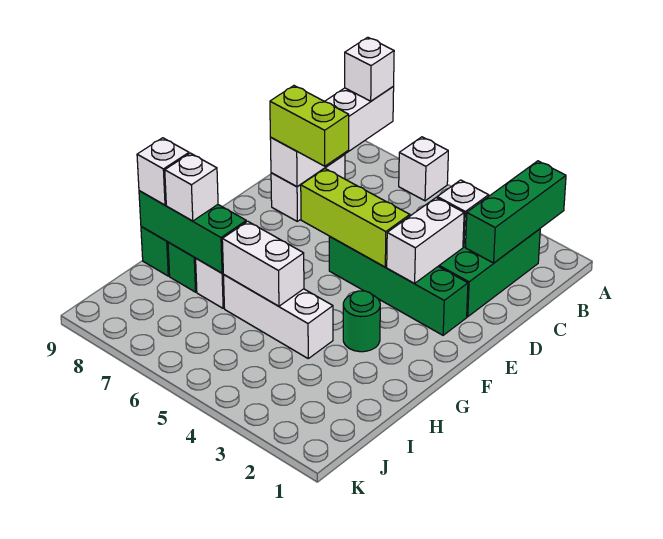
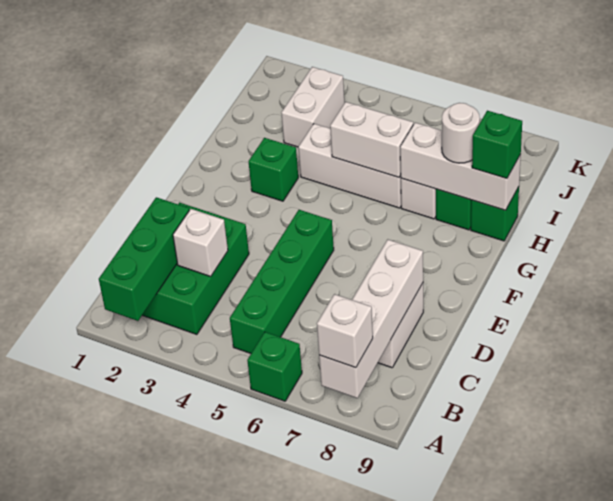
white 1x1 brick [399,137,448,201] -> green 1x1 brick [247,332,302,401]
white 1x2 brick [387,198,464,283] -> white 1x2 brick moved to [281,67,344,147]
lime 1x2 brick [270,86,349,166] -> none
green 1x4 brick [329,236,468,335] -> green 1x4 brick turned to [230,210,334,353]
lime 1x3 brick [301,168,410,267] -> none
green 1x1 round brick [343,291,380,352] -> green 1x1 brick [248,138,298,201]
green 1x3 brick [139,191,246,273] -> white 1x3 brick [400,123,521,210]
white 1x1 brick [165,153,218,221] -> white 1x1 round brick [442,103,480,163]
white 1x1 brick [137,138,189,205] -> green 1x1 brick [472,111,522,178]

